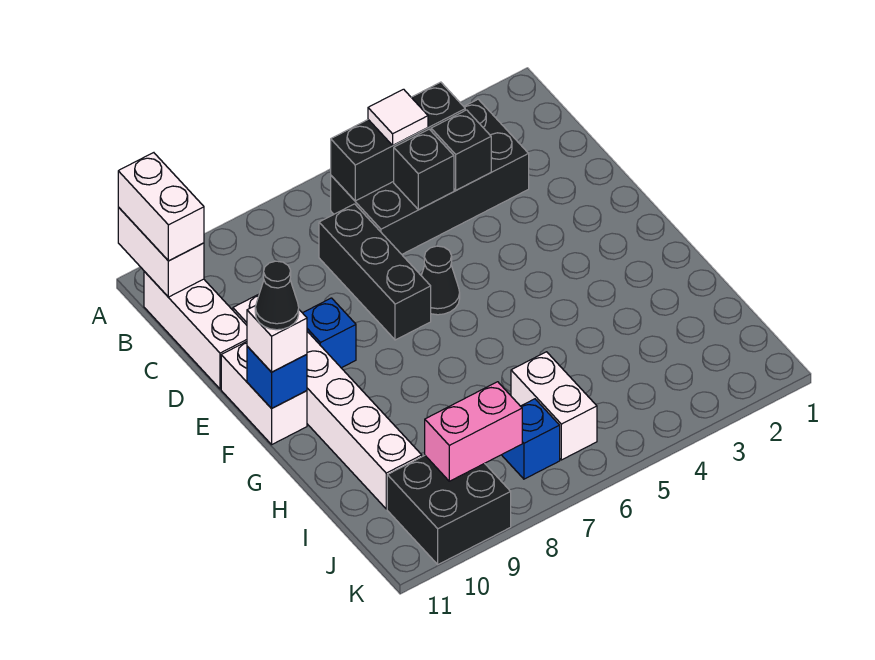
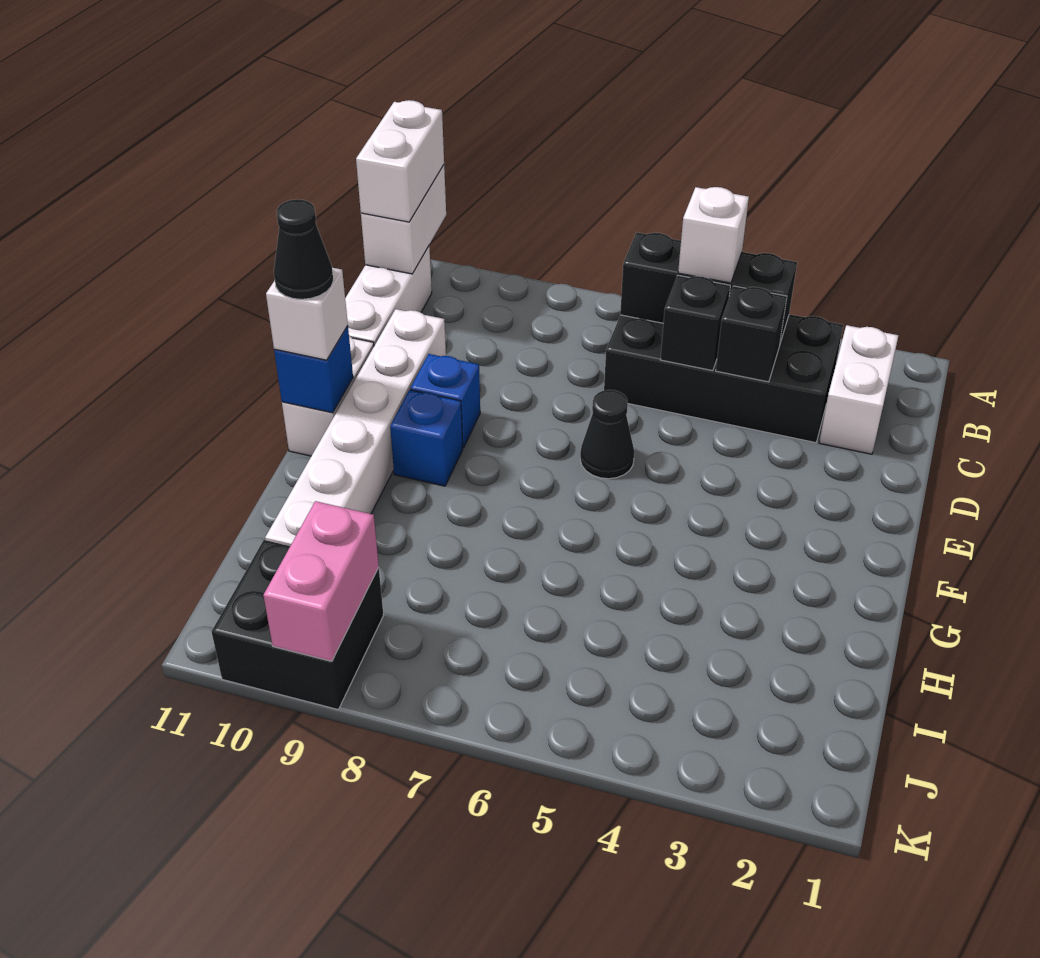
white 1x1 tile [368,89,428,145] -> white 1x1 brick [678,187,749,283]
black 1x3 brick [319,204,431,340] -> none
white 1x2 brick [511,352,597,460] -> white 1x2 brick moved to [819,325,898,454]
blue 1x1 brick [502,399,560,479] -> blue 1x1 brick moved to [390,390,463,486]
pink 1x2 brick [425,382,522,481] -> pink 1x2 brick turned to [263,501,379,661]

